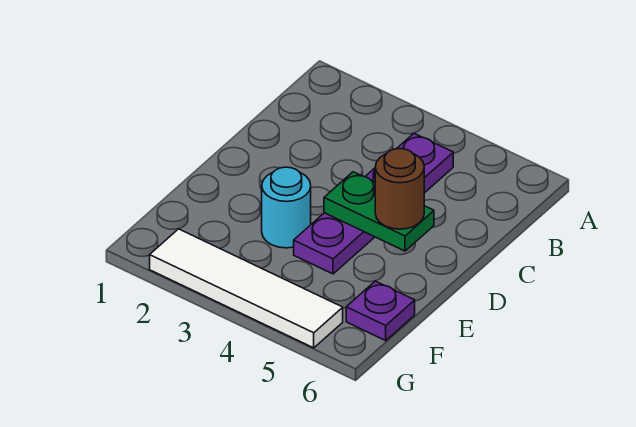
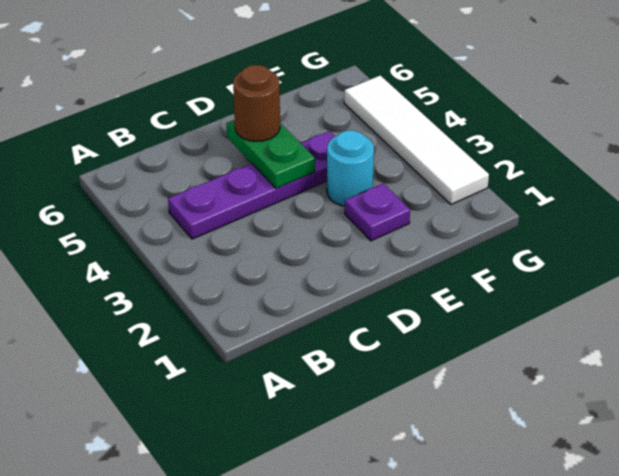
purple 1x1 plate [346,281,415,341] -> purple 1x1 plate moved to [345,183,410,241]

